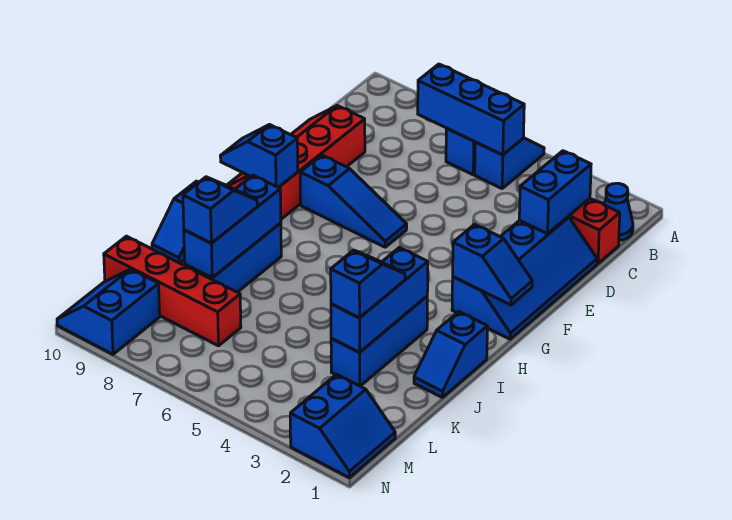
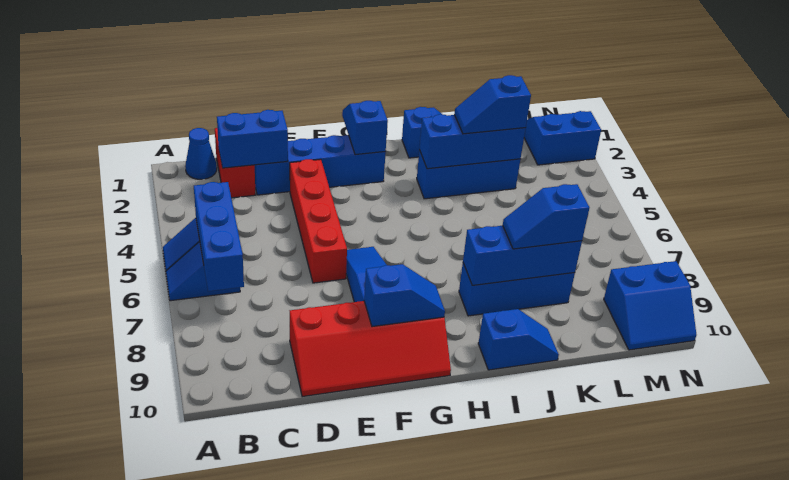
blue 1x2 slope [220,125,298,187] -> blue 1x2 slope turned to [364,264,445,327]
red 1x4 brick [104,236,241,346] -> red 1x4 brick moved to [290,159,347,283]

